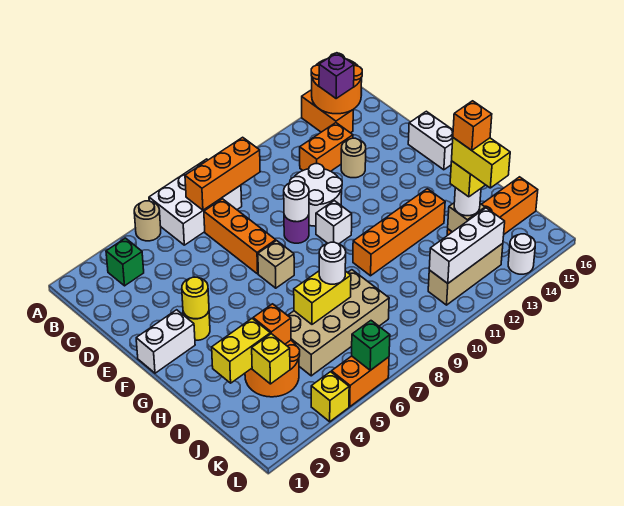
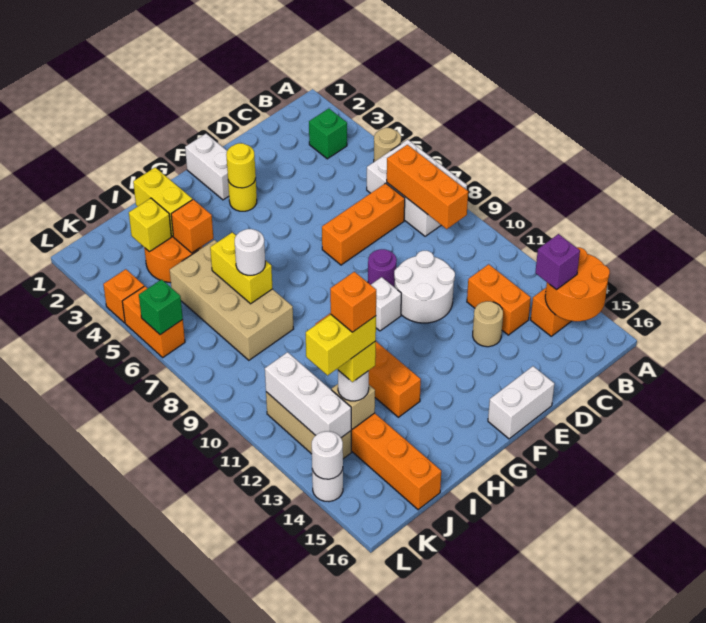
white 1x1 round brick [284,181,309,222] -> white 1x1 round brick moved to [312,431,343,479]
tan 1x1 brick [258,241,294,288] -> none
yellow 1x1 brick [311,372,349,422] -> orange 1x1 brick [103,269,144,323]

